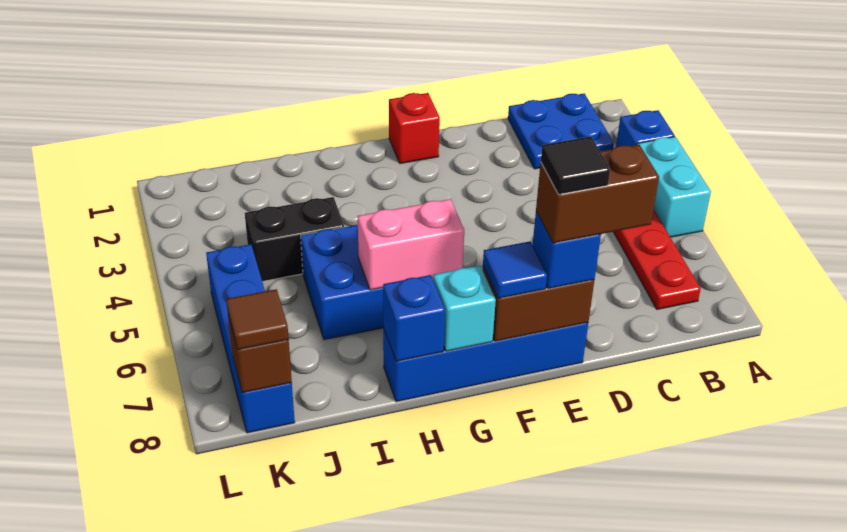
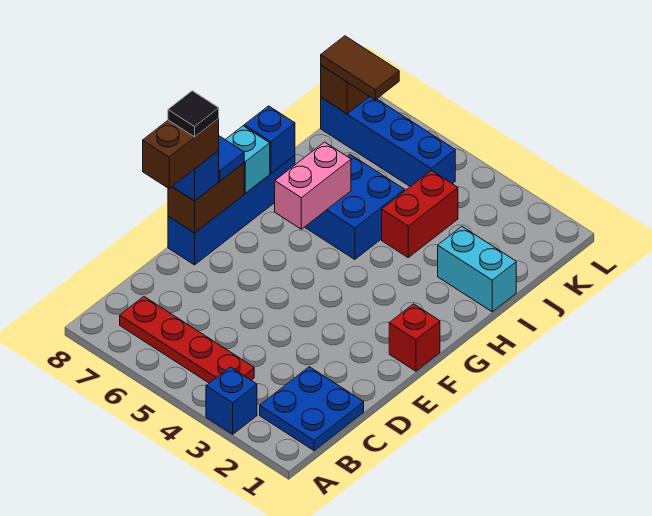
cyan 1x2 brick [637,137,711,237] -> cyan 1x2 brick moved to [438,227,516,312]
black 1x2 brick [245,197,344,281] -> red 1x2 brick [382,170,458,258]
brown 1x1 tile [226,289,289,350] -> brown 1x2 tile [321,36,399,100]

